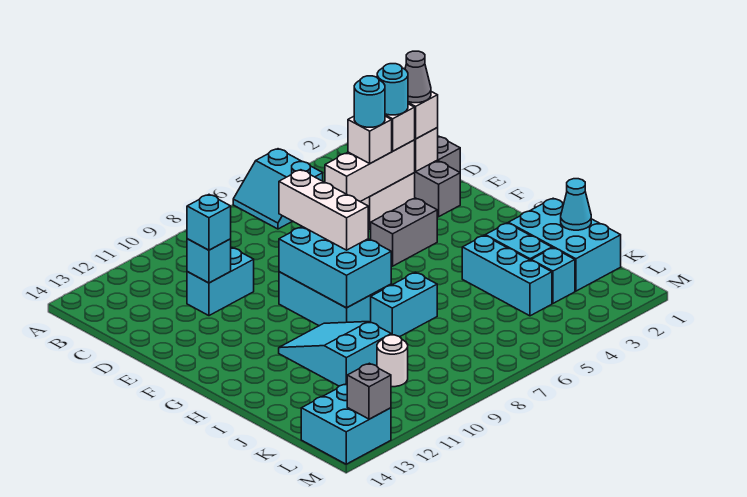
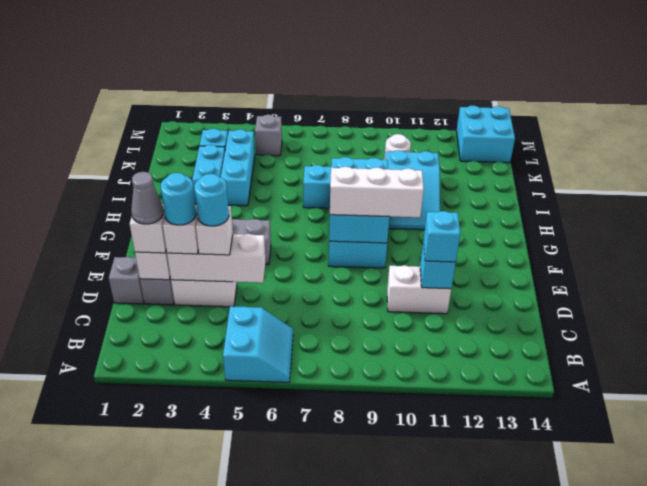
cyan 1x2 brick [187,248,254,316] -> white 1x2 brick [387,265,451,314]
white 1x3 brick [279,170,368,250] -> white 1x3 brick turned to [330,167,424,217]
cyan 2x3 brick [508,198,621,291] -> none
cyan 1x1 cone [561,179,591,230] -> none
grey 1x1 brick [347,363,391,419] -> grey 1x1 brick moved to [255,115,282,156]

